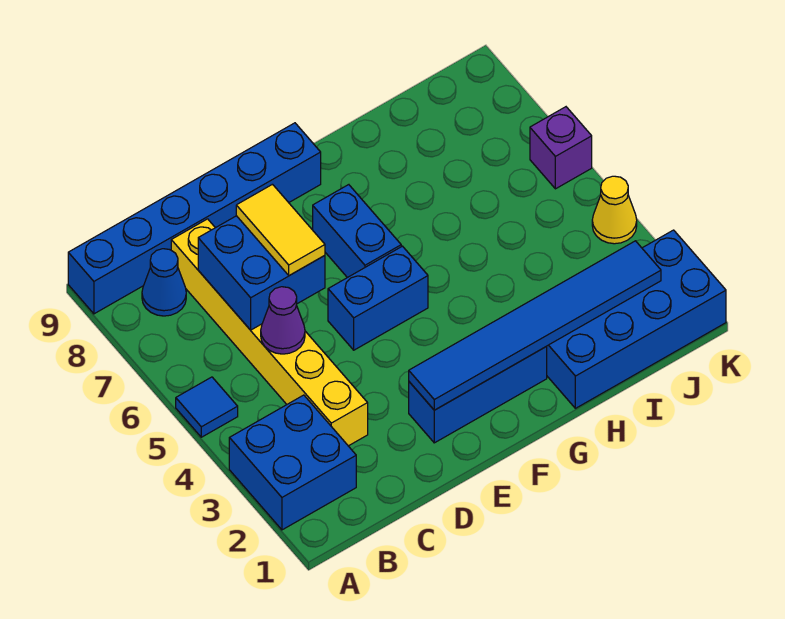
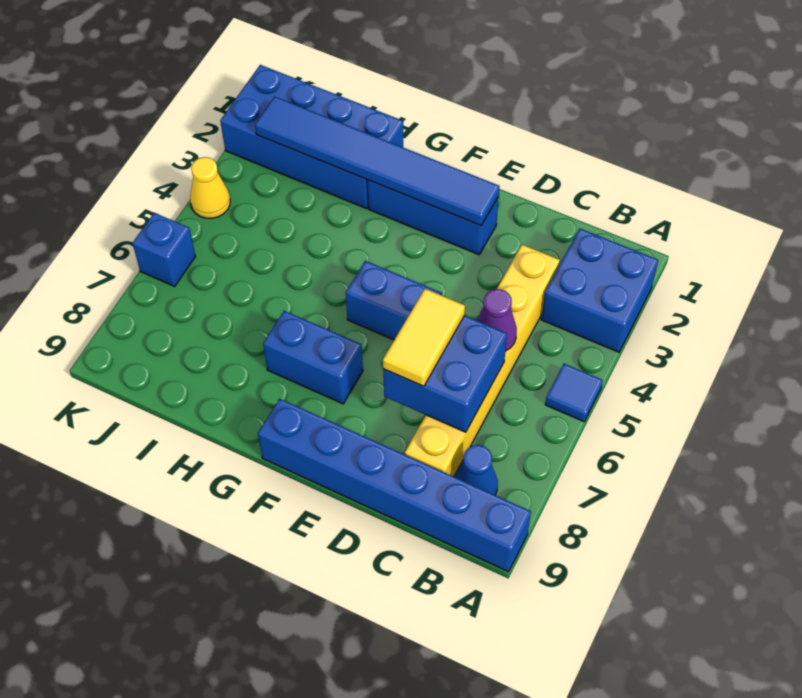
blue 1x2 brick [313,185,401,278] -> blue 1x2 brick turned to [263,311,363,404]
purple 1x1 brick [530,107,592,189] -> blue 1x1 brick [133,213,195,286]

